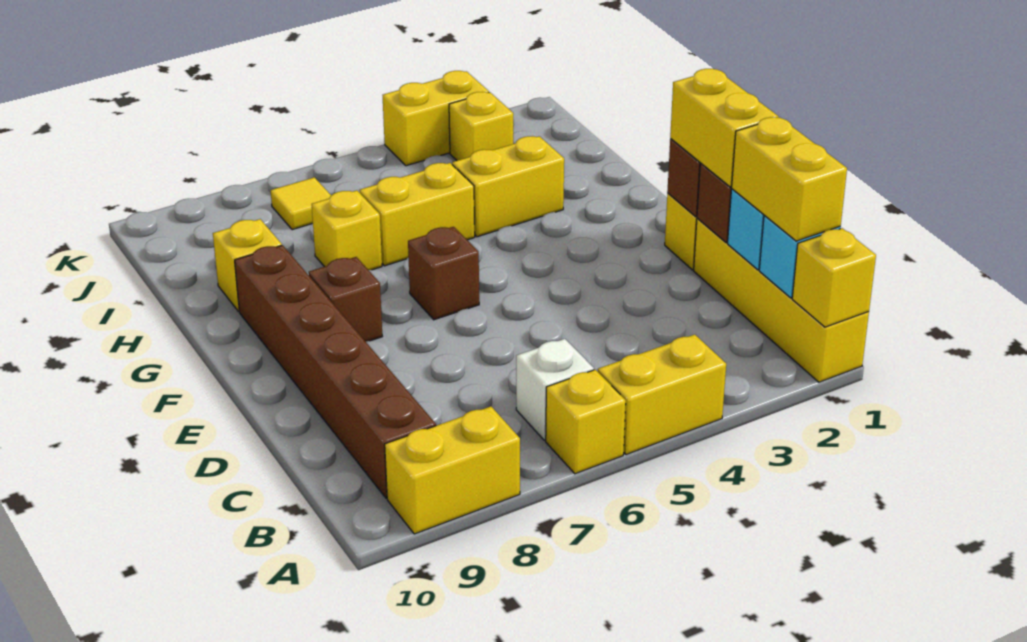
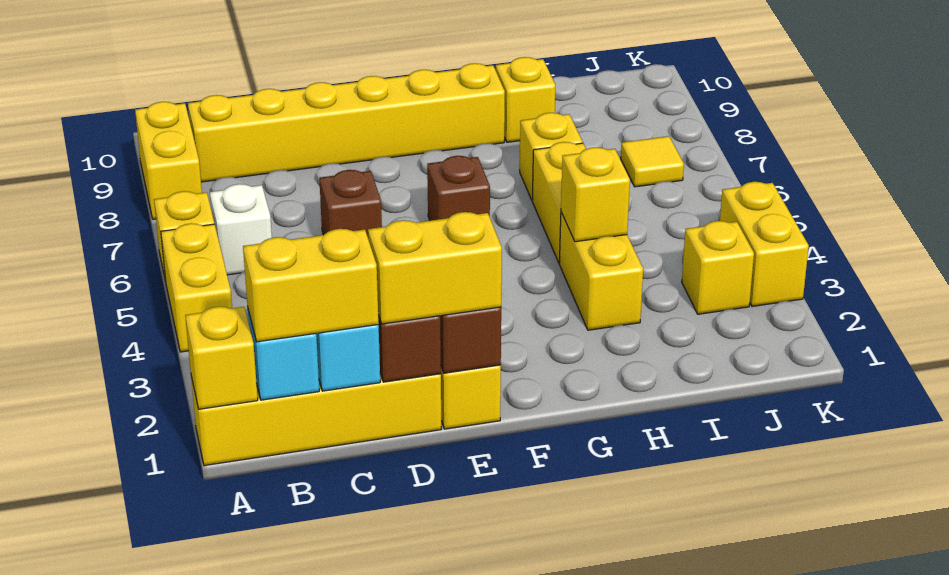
brown 1x6 brick [235,245,436,498] -> yellow 1x6 brick [188,63,505,182]
brown 1x1 brick [309,257,382,342] -> brown 1x1 brick moved to [319,170,382,237]
none -> yellow 1x1 brick [561,147,630,242]

